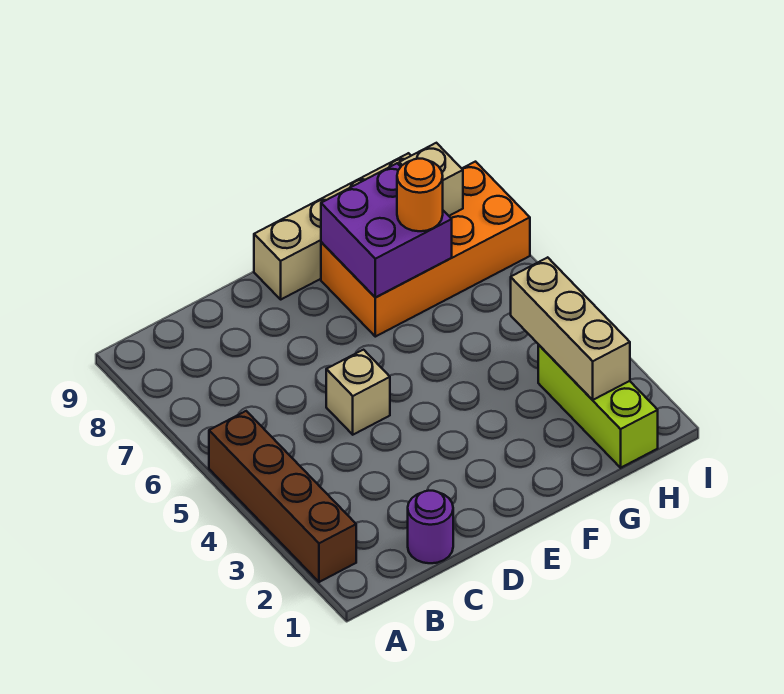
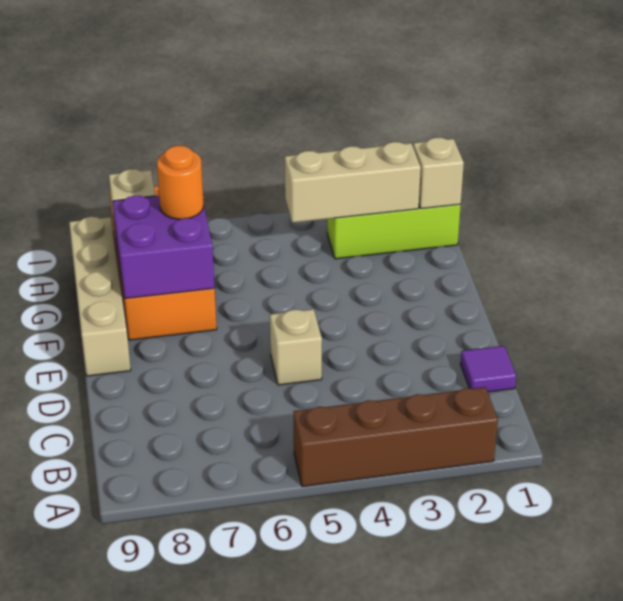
purple 1x1 round brick [408,491,453,563] -> purple 1x1 tile [461,346,516,392]
none -> tan 1x1 brick [413,137,464,209]

